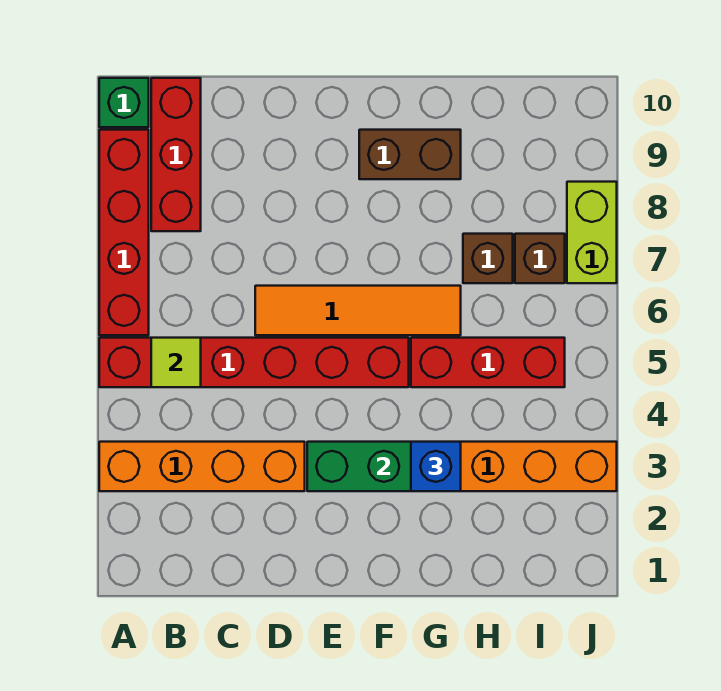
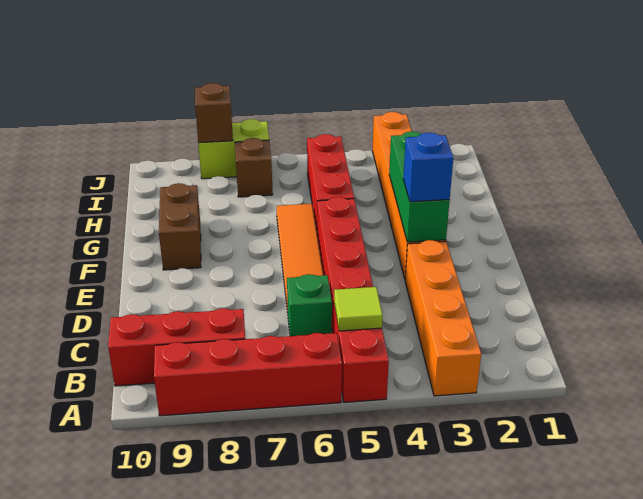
green 1x1 brick [99,78,149,127] -> green 1x1 brick moved to [287,274,332,336]
blue 1x1 brick [411,442,461,491] -> blue 1x1 brick moved to [403,133,453,202]
brown 1x1 brick [463,234,513,283] -> brown 1x1 brick moved to [195,83,233,143]

